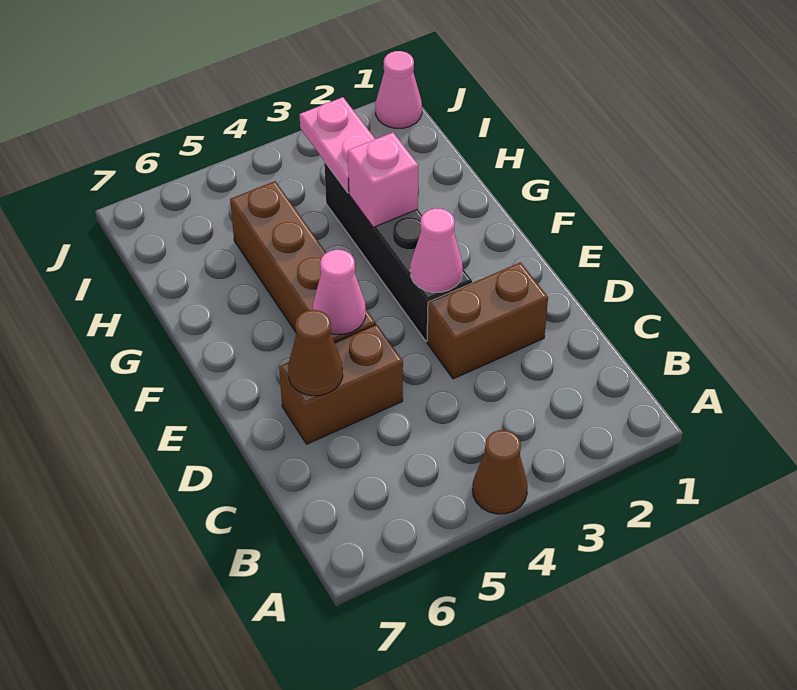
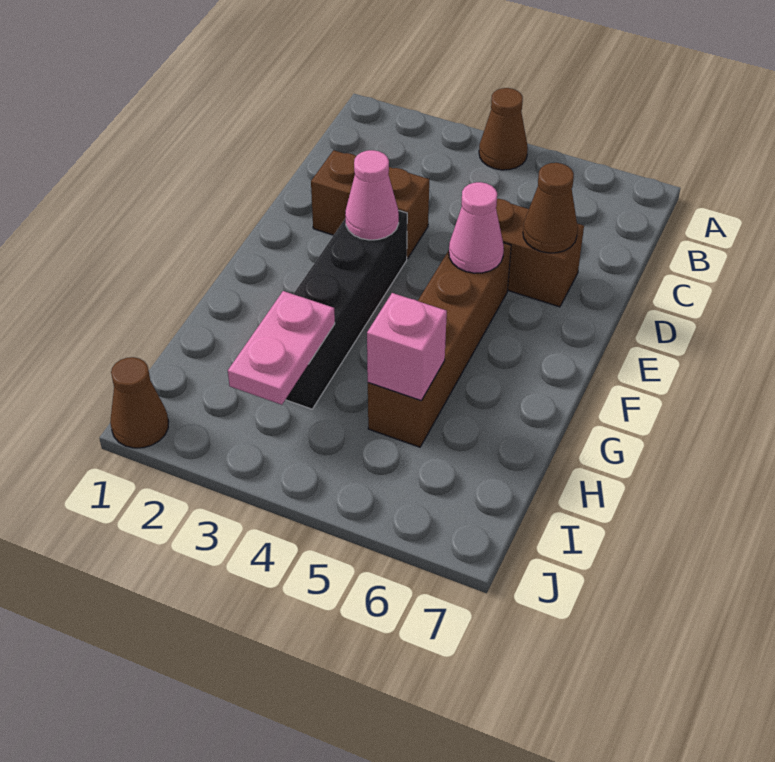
pink 1x1 brick [348,133,418,227] -> pink 1x1 brick moved to [367,293,447,401]
pink 1x1 cone [375,51,422,128] -> brown 1x1 cone [110,357,169,448]

